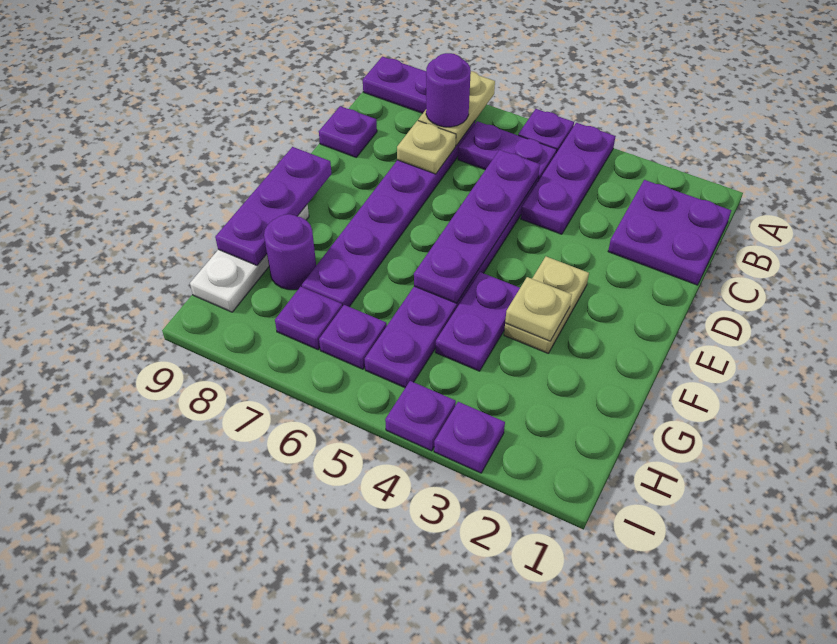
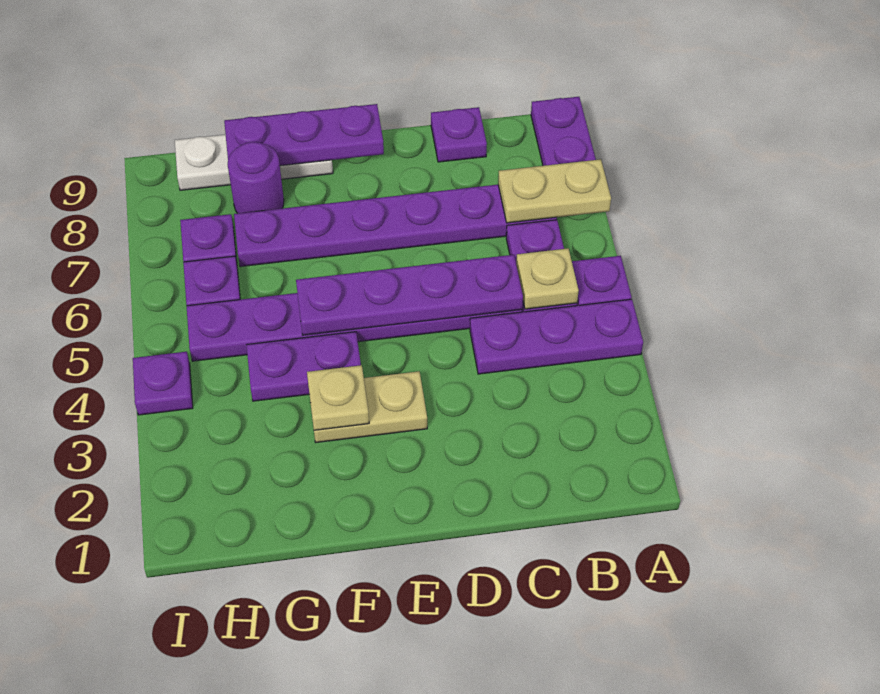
purple 2x2 plate [608,180,731,285] -> none
purple 1x1 round brick [426,53,471,127] -> none
tan 1x1 plate [397,121,456,174] -> tan 1x1 plate moved to [516,248,579,309]
purple 1x1 plate [434,402,505,473] -> none

